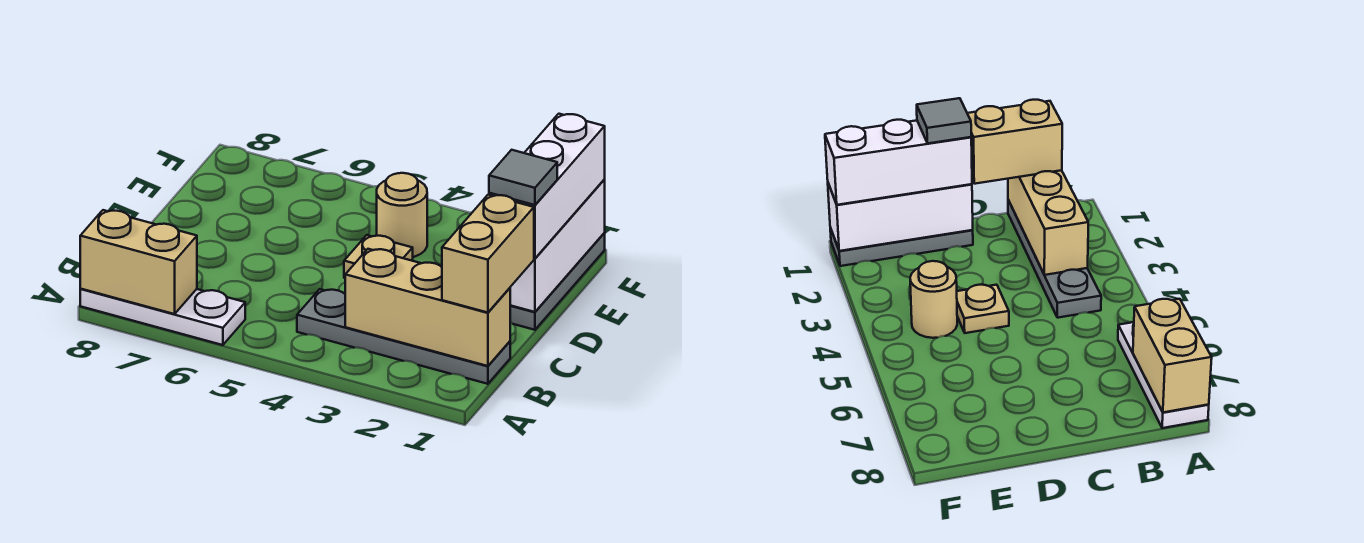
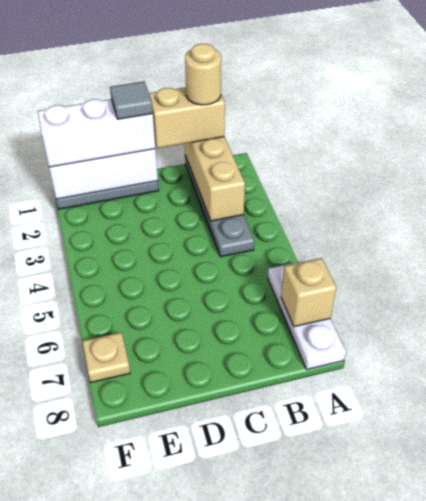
tan 1x2 brick [80,210,197,314] -> tan 1x1 brick [281,258,336,327]
tan 1x1 plate [344,235,413,278] -> tan 1x1 plate moved to [82,332,130,382]
tan 1x1 round brick [377,173,427,257] -> tan 1x1 round brick moved to [185,44,221,105]

